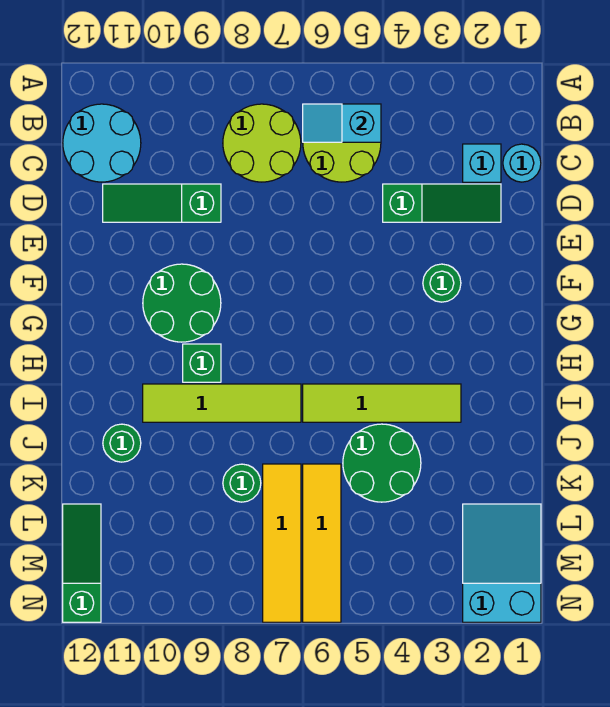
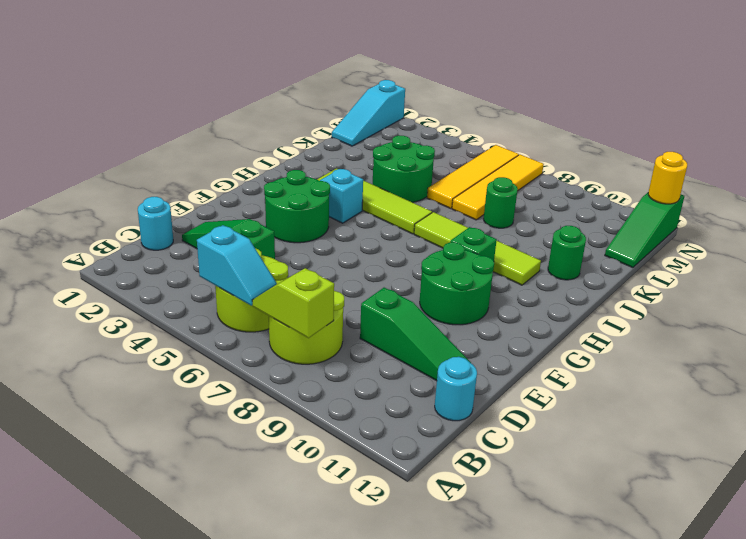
none -> lime 1x2 slope [252,268,334,338]
cyan 2x2 round brick [63,104,141,182] -> cyan 1x1 round brick [435,357,477,421]
cyan 1x1 brick [463,144,501,182] -> cyan 1x1 brick moved to [320,169,363,223]
green 1x1 round brick [423,264,461,302] -> green 2x2 round brick [264,170,330,243]
cyan 2x3 slope [463,504,541,622] -> cyan 1x3 slope [332,80,405,146]
none -> yellow 1x1 round brick [648,152,687,204]

